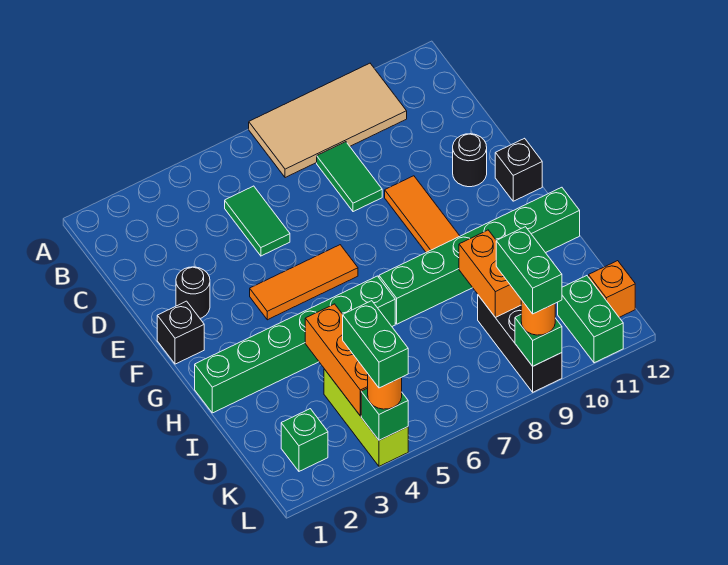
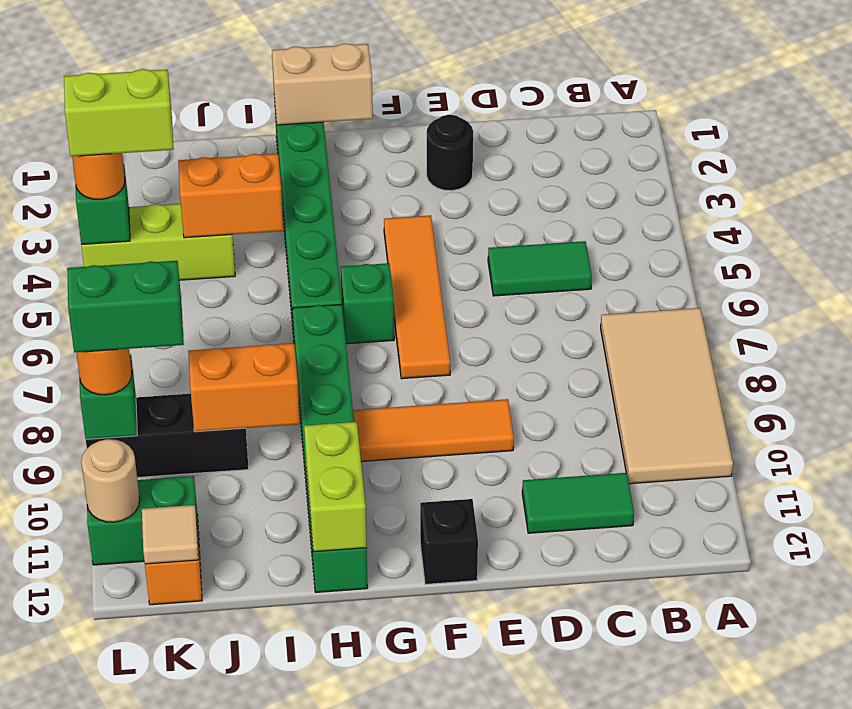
green 1x2 tile [317,142,382,212] -> green 1x2 tile moved to [522,473,634,533]
black 1x1 round brick [453,134,487,187] -> none
black 1x1 brick [157,301,204,364] -> none
orange 1x3 tile [250,245,358,320] -> orange 1x4 tile [384,215,450,379]
none -> tan 1x2 brick [272,43,373,125]
none -> lime 1x2 brick [304,422,367,552]
orange 1x3 brick [305,304,368,416] -> orange 1x2 brick [178,154,283,238]
green 1x1 brick [281,409,328,471] -> green 1x1 brick moved to [341,263,394,344]
green 1x2 brick [343,301,408,388] -> lime 1x2 brick [64,69,174,156]
none -> tan 1x1 tile [142,505,198,564]
none -> tan 1x1 round brick [81,439,140,522]

